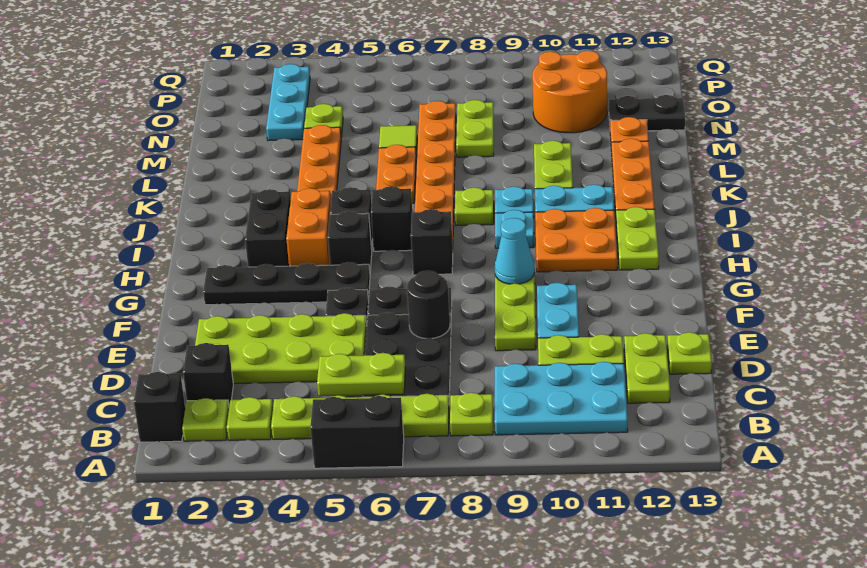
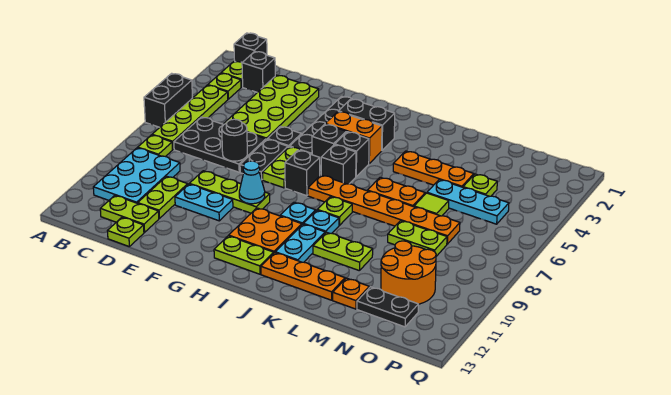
lime 1x2 plate [317,353,405,396] -> lime 1x2 plate moved to [263,147,301,188]
cyan 1x3 plate [266,64,310,140] -> cyan 1x3 plate moved to [427,180,509,224]
black 1x2 plate [609,95,685,131] -> black 1x2 plate turned to [357,287,418,327]

